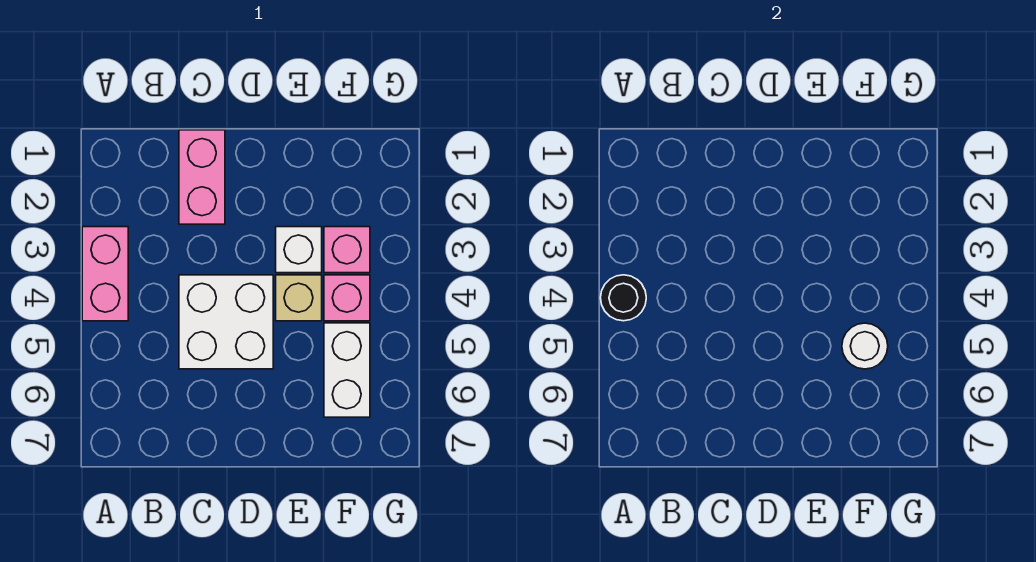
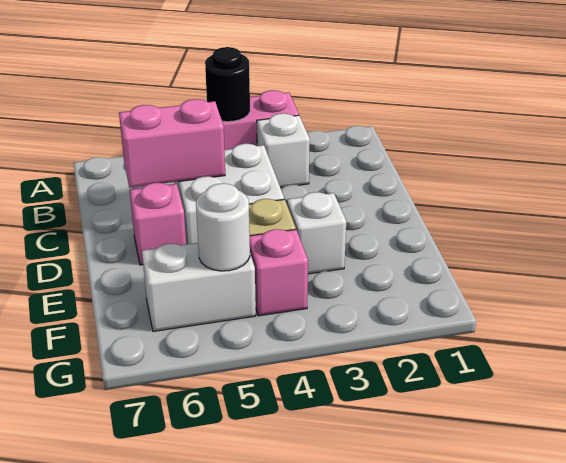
none -> white 1x1 brick [257,113,310,188]
pink 1x2 brick [179,130,225,224] -> pink 1x2 brick moved to [119,99,225,188]
pink 1x1 brick [324,227,370,273] -> pink 1x1 brick moved to [130,183,186,265]

